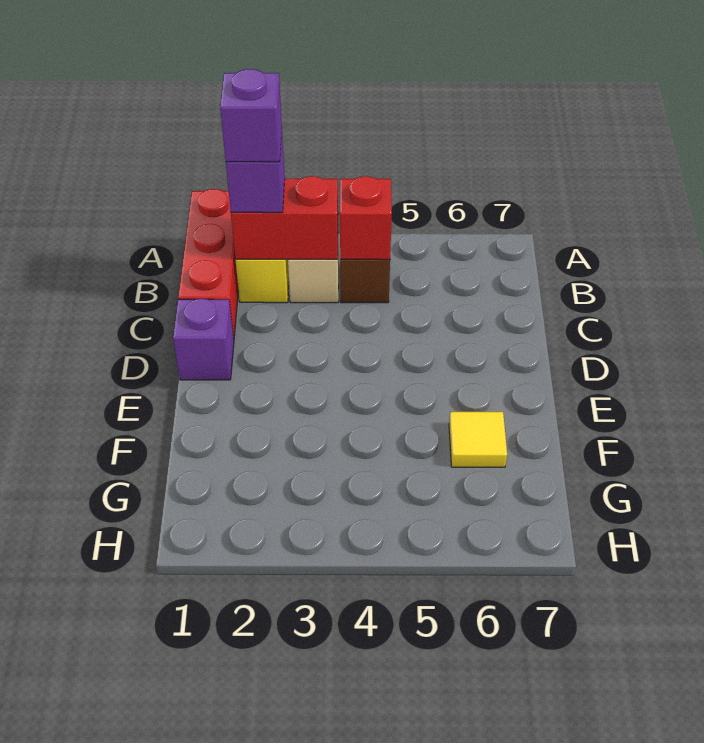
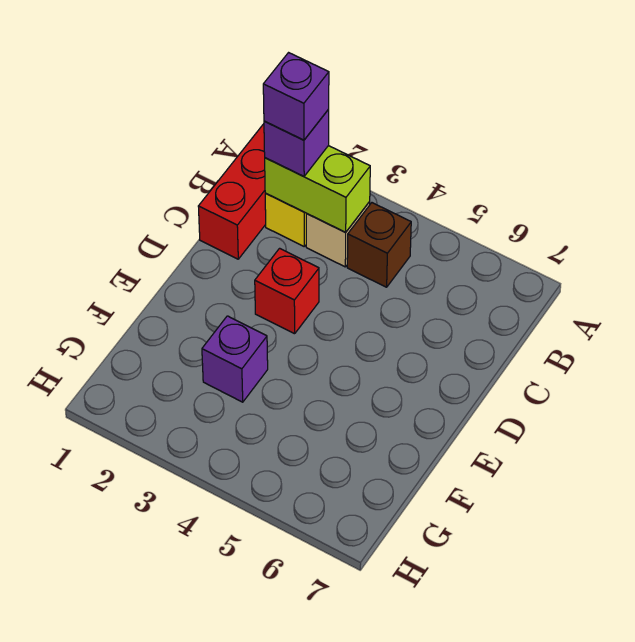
red 1x2 brick [231,176,338,259] -> lime 1x2 brick [265,146,370,232]
red 1x1 brick [340,176,392,260] -> red 1x1 brick moved to [255,248,319,334]
purple 1x1 brick [173,299,234,380] -> purple 1x1 brick moved to [202,316,268,402]
yellow 1x1 tile [449,412,507,467] -> none

